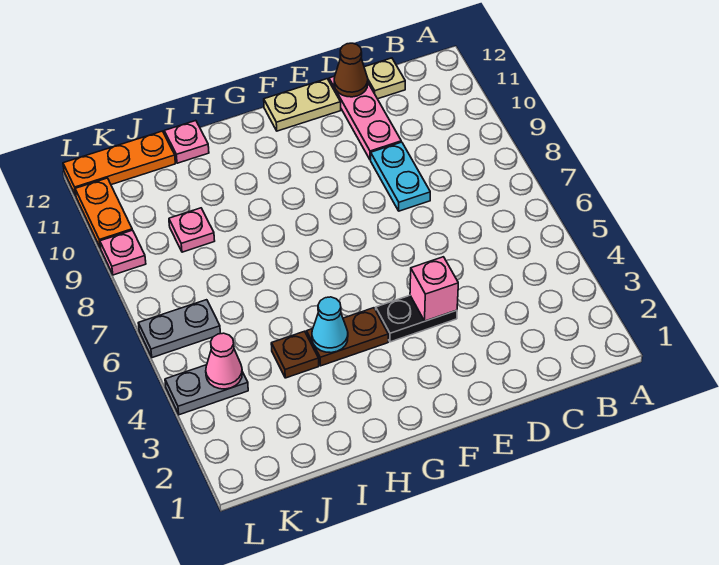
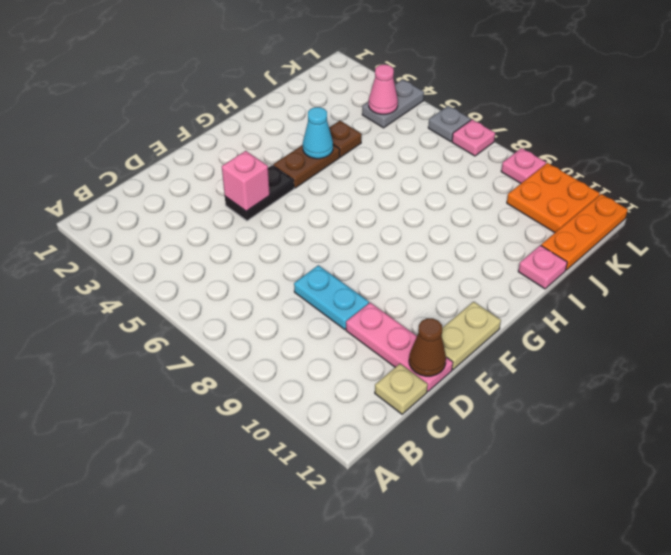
pink 1x1 plate [169,208,215,252] -> pink 1x1 plate moved to [452,120,495,156]
grey 1x2 plate [138,300,220,358] -> grey 1x1 plate [428,106,471,142]
orange 1x2 plate [75,178,132,248] -> orange 2x2 plate [507,163,600,233]

